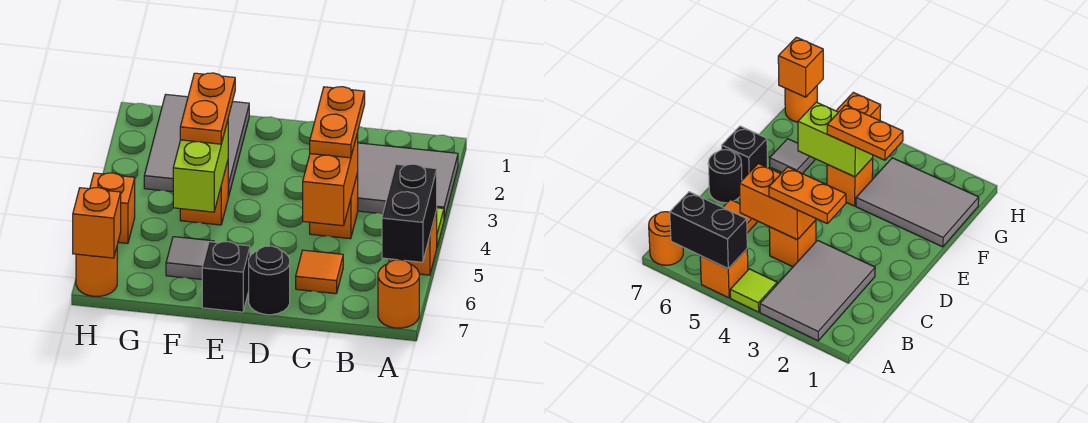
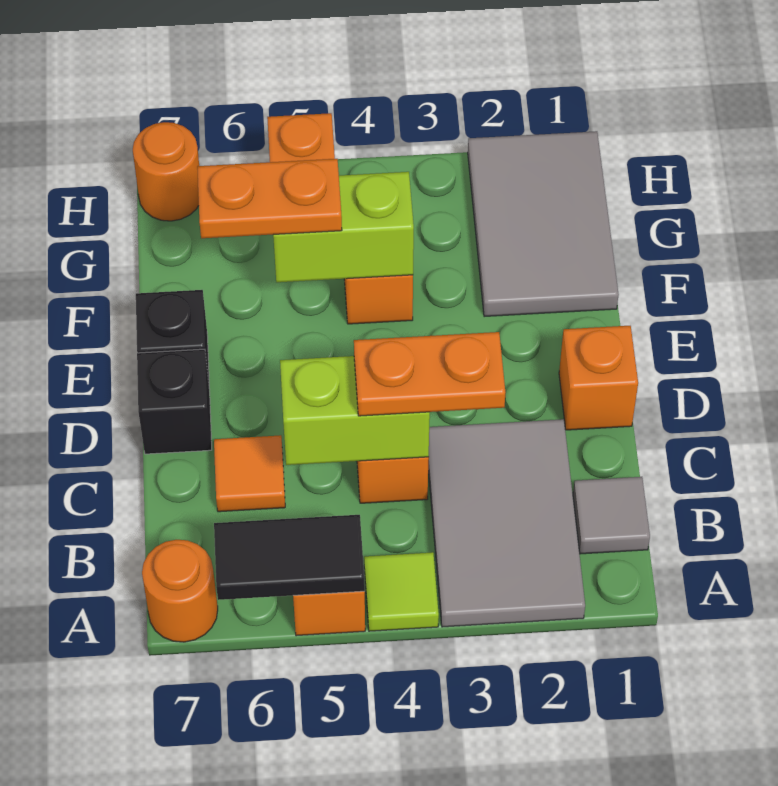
black 1x2 brick [382,164,437,262] -> black 1x2 tile [214,515,365,600]
orange 1x2 brick [303,133,358,226] -> lime 1x2 brick [280,356,430,465]
black 1x1 round brick [249,246,290,315] -> black 1x1 brick [137,349,212,454]
grey 2x3 tile [144,95,249,197] -> grey 2x3 tile turned to [468,131,619,317]
orange 1x2 plate [180,73,235,144] -> orange 1x2 plate moved to [197,159,342,238]
grey 1x1 tile [166,237,214,280] -> grey 1x1 tile moved to [573,477,650,554]
orange 1x1 brick [73,188,121,258] -> orange 1x1 brick moved to [559,326,638,430]

